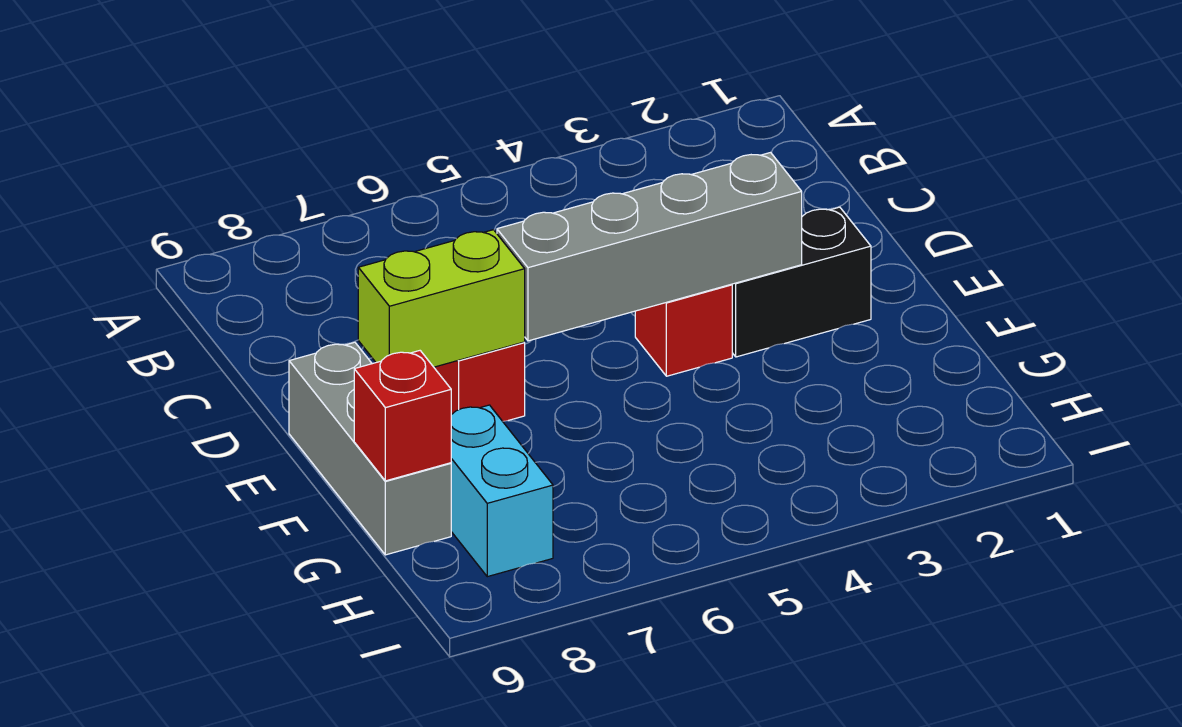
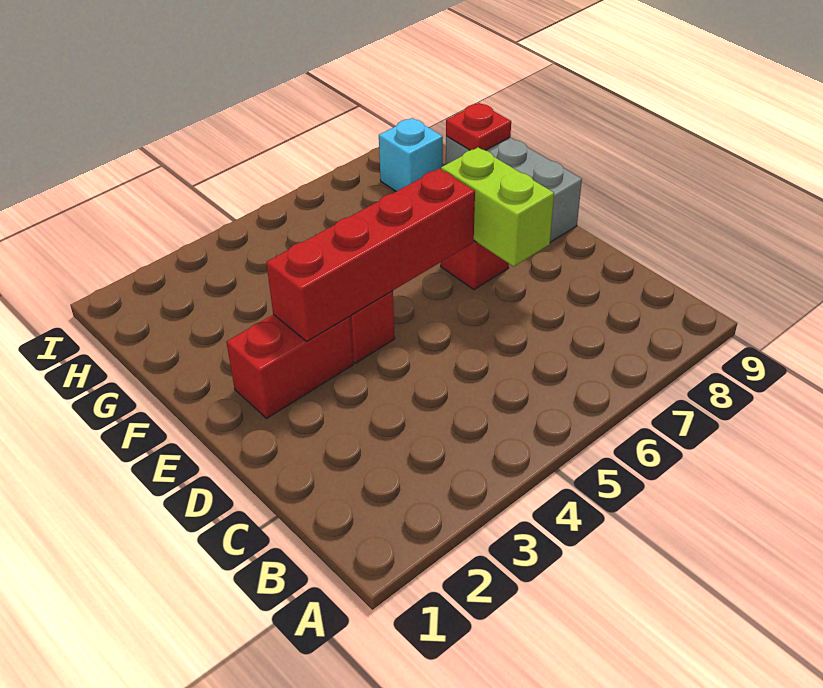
black 1x2 brick [732,207,871,357] -> red 1x2 brick [226,314,353,418]
grey 1x4 brick [497,153,802,341] -> red 1x4 brick [266,169,475,341]
lime 1x2 brick [358,230,525,367] -> lime 1x2 brick turned to [441,147,554,267]
cyan 1x2 brick [451,405,553,577] -> cyan 1x1 brick [379,118,443,191]
red 1x1 brick [354,351,451,481] -> red 1x1 plate [446,103,511,150]

